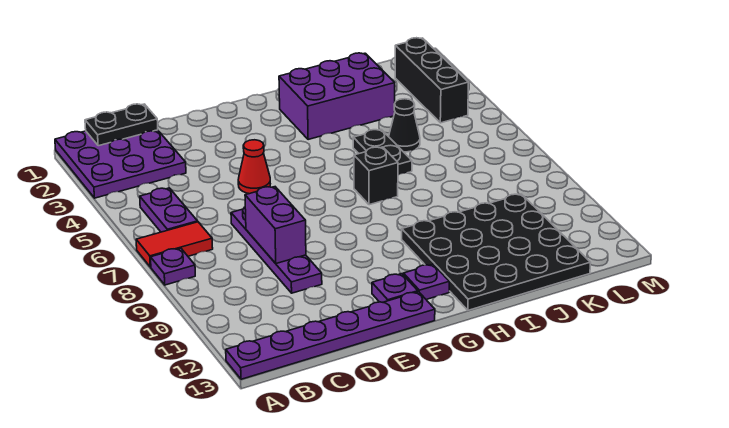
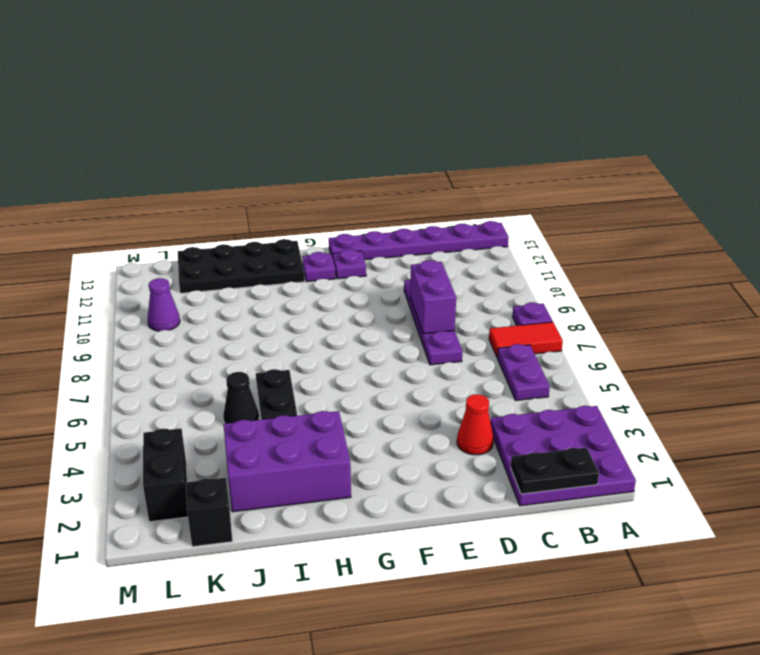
red 1x1 cone [238,140,270,194] -> red 1x1 cone moved to [457,394,493,455]
black 1x1 brick [354,147,398,205] -> black 1x1 brick moved to [186,478,232,547]
black 4x4 plate [402,194,590,310] -> black 2x4 plate [178,239,305,293]
black 1x3 brick [395,38,469,123] -> black 1x2 brick [143,428,188,522]
none -> purple 1x1 cone [148,278,180,331]

